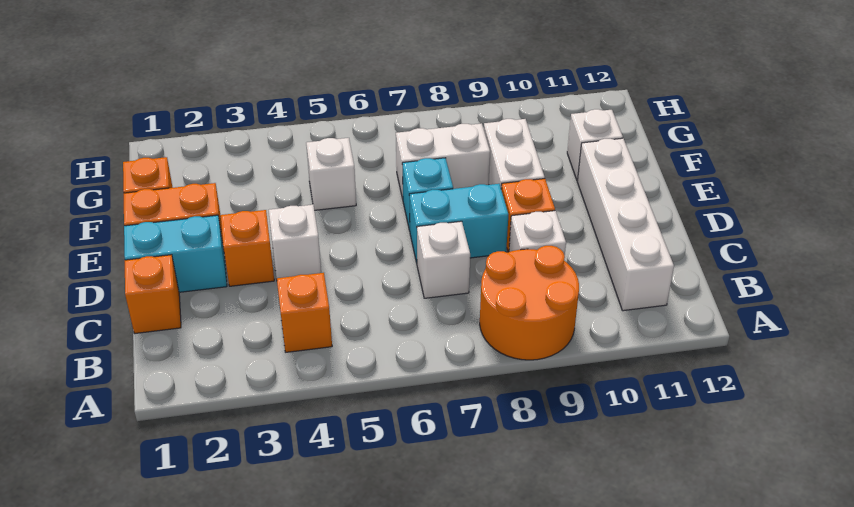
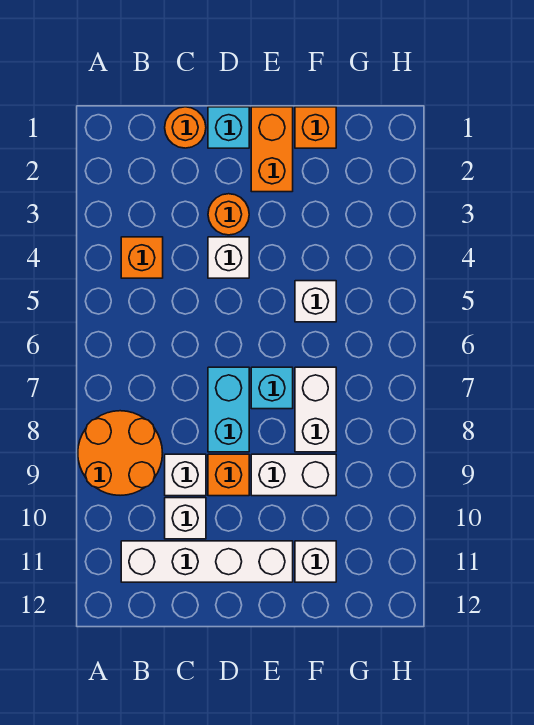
orange 1x1 brick [125,255,181,334] -> orange 1x1 round brick [165,107,206,148]
white 1x1 brick [417,221,470,298] -> white 1x1 brick moved to [165,498,206,539]
cyan 1x2 brick [124,215,227,292] -> cyan 1x1 brick [208,107,249,148]
orange 1x1 brick [221,210,274,286] -> orange 1x1 round brick [208,194,249,235]

